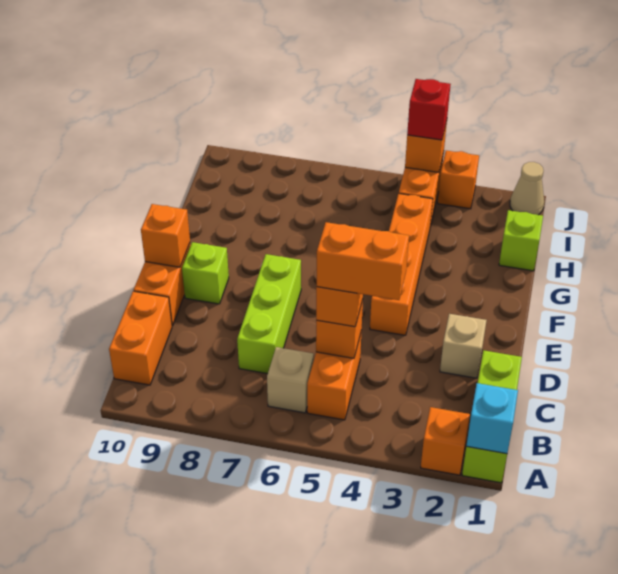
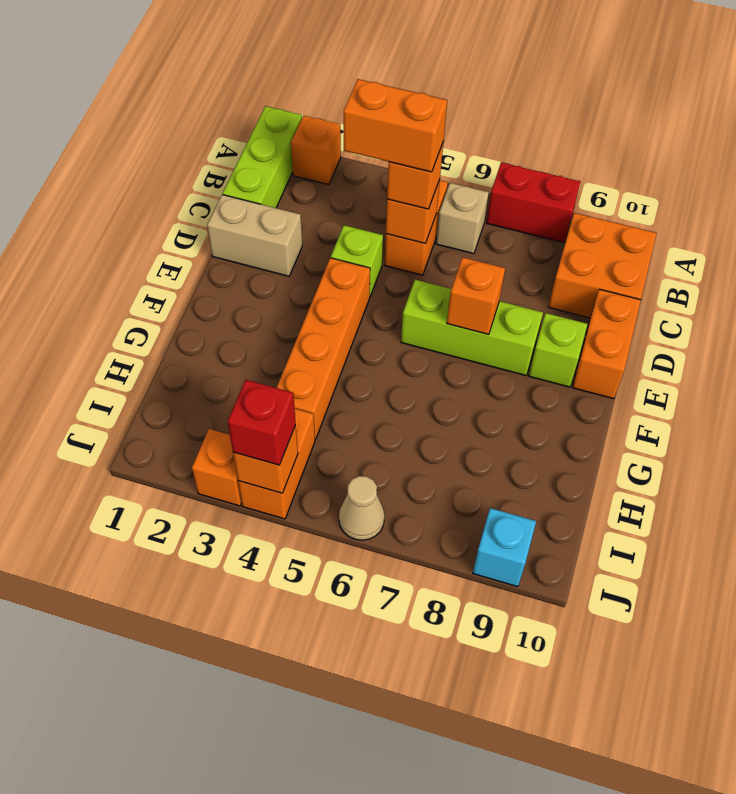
cyan 1x1 brick [467,383,518,454] -> cyan 1x1 brick moved to [473,508,536,587]
none -> red 1x2 brick [486,162,581,242]
orange 1x2 brick [109,291,172,385] -> orange 2x2 brick [548,213,657,318]
lime 1x3 brick [237,254,301,374] -> lime 1x3 brick turned to [401,280,543,376]
tan 1x1 brick [440,314,487,378] -> tan 1x2 brick [207,195,302,276]
orange 1x1 brick [141,204,190,267] -> orange 1x1 brick moved to [447,257,505,335]
lime 1x1 brick [499,210,543,271] -> lime 1x1 brick moved to [331,225,383,296]
tan 1x1 cone [510,162,544,215] -> tan 1x1 cone moved to [339,476,385,540]

